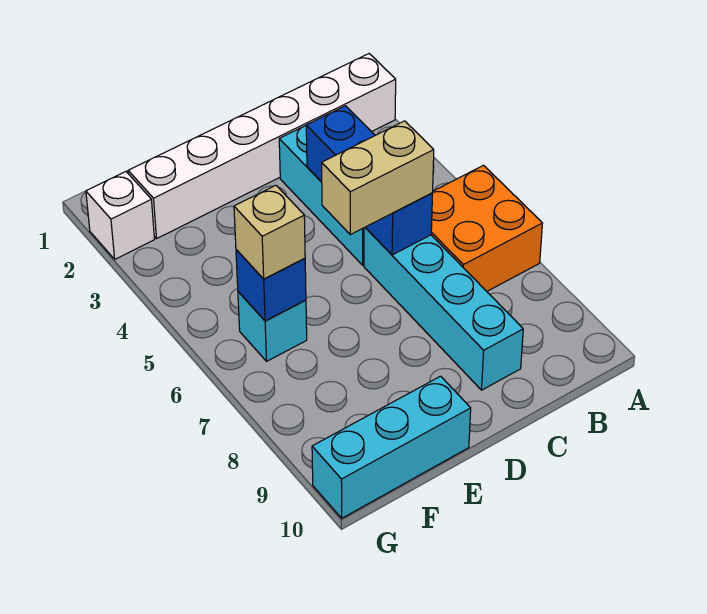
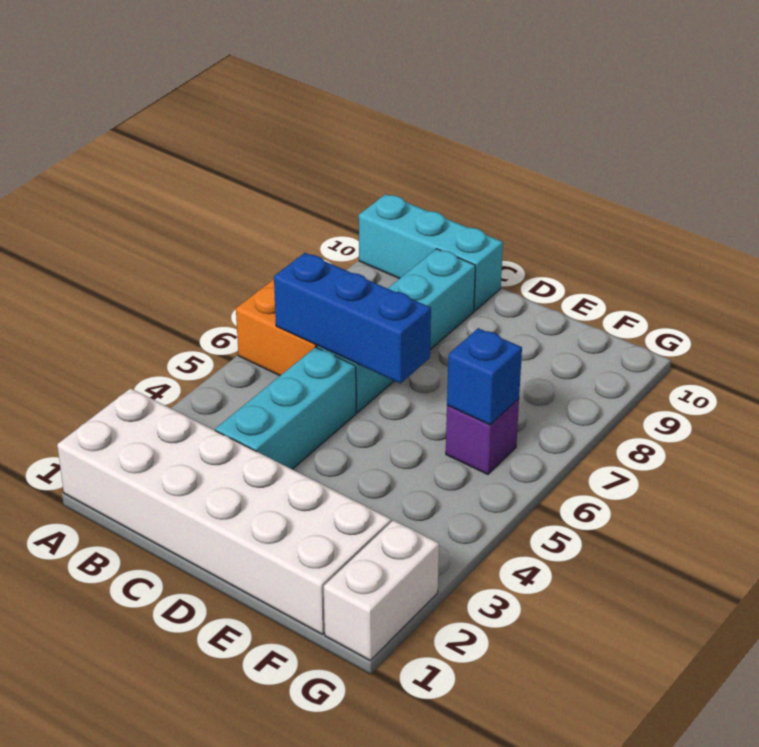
white 1x6 brick [128,54,396,238] -> white 2x6 brick [57,388,391,634]
blue 1x3 brick [306,106,433,255] -> blue 1x3 brick turned to [274,253,431,383]
tan 1x2 brick [322,121,434,235] -> none
cyan 1x3 brick [312,376,471,518] -> cyan 1x3 brick moved to [359,194,503,311]
cyan 1x1 brick [238,292,307,361] -> purple 1x1 brick [446,399,519,474]
tan 1x1 brick [234,185,305,279] -> none
white 1x1 brick [86,172,155,259] -> white 1x2 brick [324,520,439,660]

